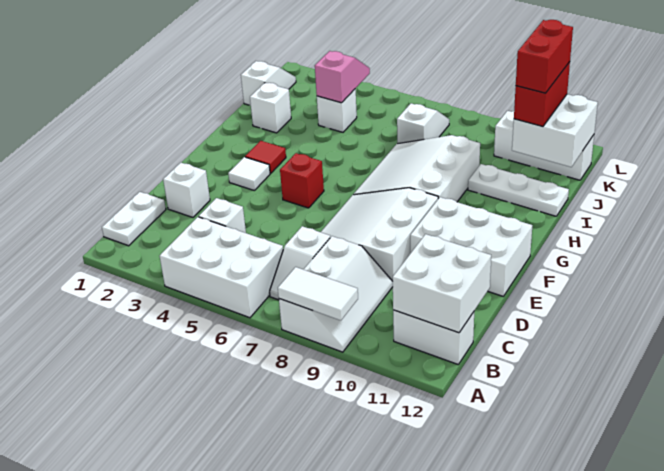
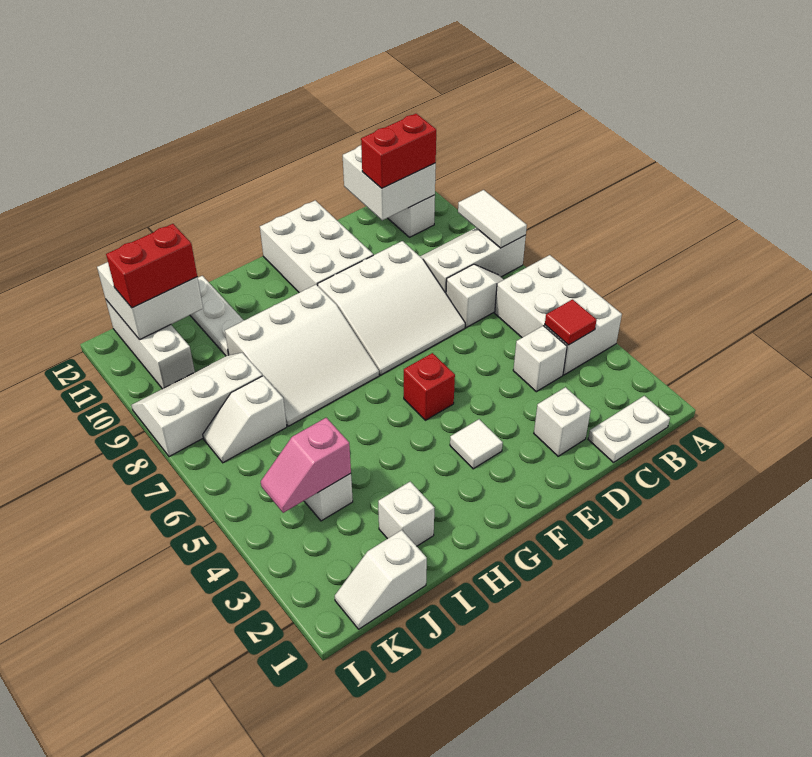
red 1x1 tile [245,141,286,173] -> red 1x1 tile moved to [545,299,597,345]
none -> white 2x3 slope [131,353,262,457]
red 1x2 brick [516,20,573,93] -> red 1x2 brick moved to [361,114,436,188]

